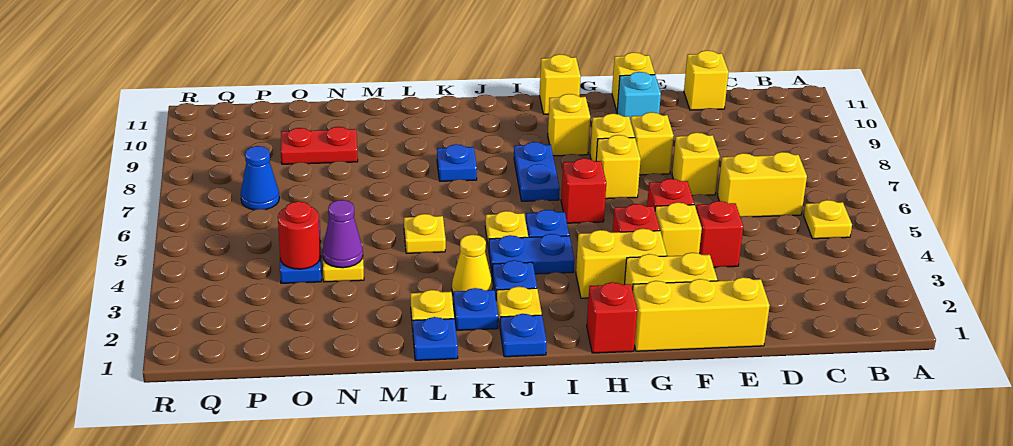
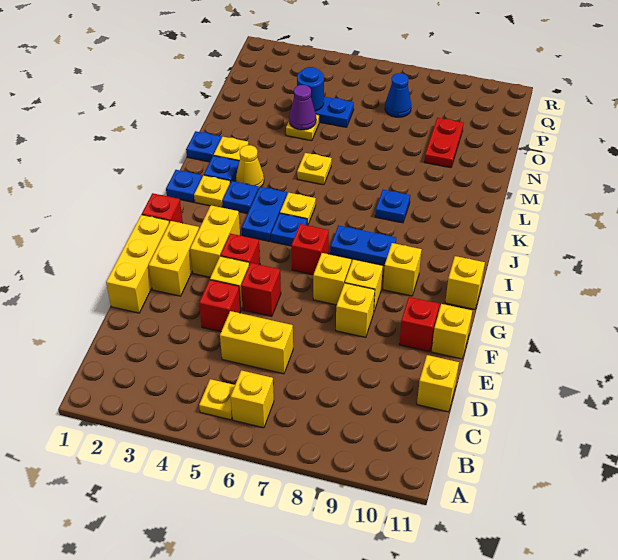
yellow 1x2 brick [718,152,807,217] -> yellow 1x2 brick turned to [220,311,293,374]
yellow 1x1 brick [672,133,720,196] -> yellow 1x1 brick moved to [231,370,274,428]
cyan 1x1 brick [617,72,661,121] -> red 1x1 brick [399,297,439,352]
red 1x1 round brick [278,201,321,269] -> blue 1x1 round brick [297,67,324,111]

